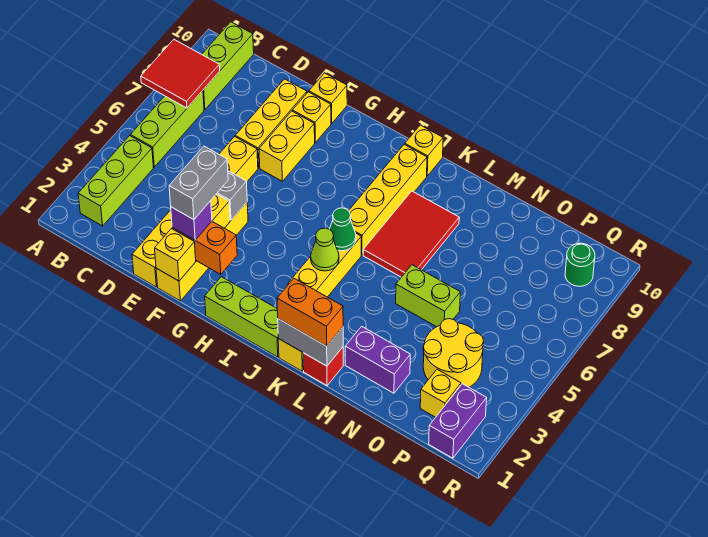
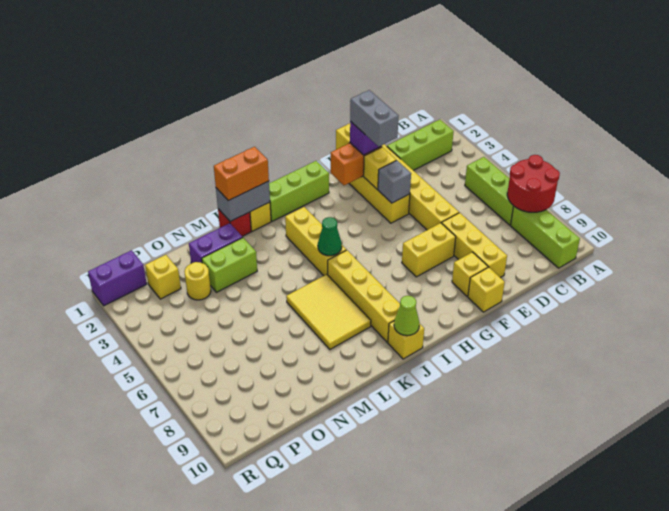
red 2x2 tile [141,40,220,108] -> red 2x2 round brick [507,155,560,212]
lime 1x3 brick [78,136,153,226] -> lime 1x3 brick turned to [387,119,454,170]
yellow 1x2 brick [259,111,315,181] -> yellow 1x2 brick turned to [402,223,456,277]
lime 1x1 cone [311,228,339,271] -> lime 1x1 cone moved to [394,296,420,336]
red 2x3 tile [363,191,459,277] -> yellow 2x3 tile [286,274,371,349]
lime 1x2 brick [396,265,460,327] -> lime 1x2 brick moved to [202,238,257,292]
yellow 2x2 round brick [423,319,484,387] -> yellow 1x1 round brick [184,262,211,300]
purple 1x2 brick [429,384,487,458] -> purple 1x2 brick turned to [88,250,147,306]
green 1x1 round brick [565,243,595,286] -> none

